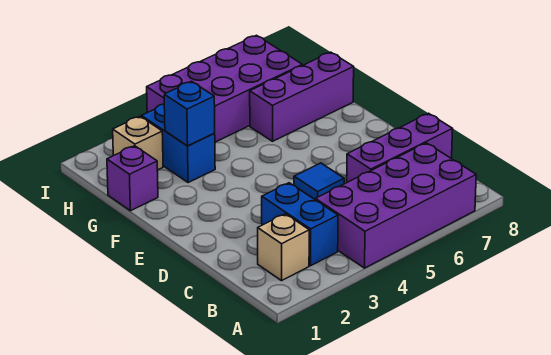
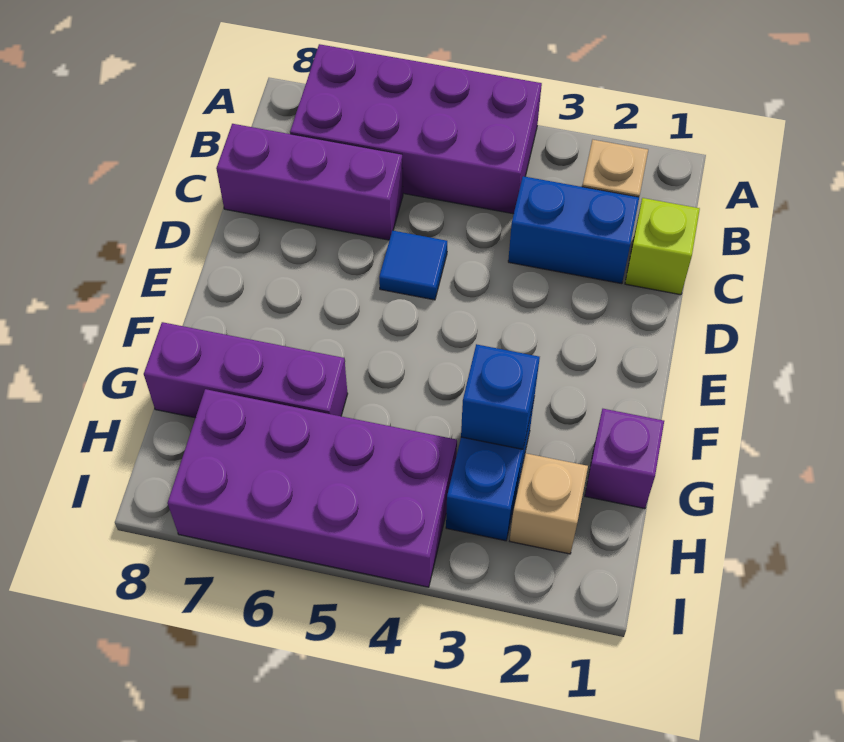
blue 1x2 brick [262,183,338,266] -> blue 1x2 brick turned to [508,176,639,284]
none -> lime 1x1 brick [625,198,700,295]

